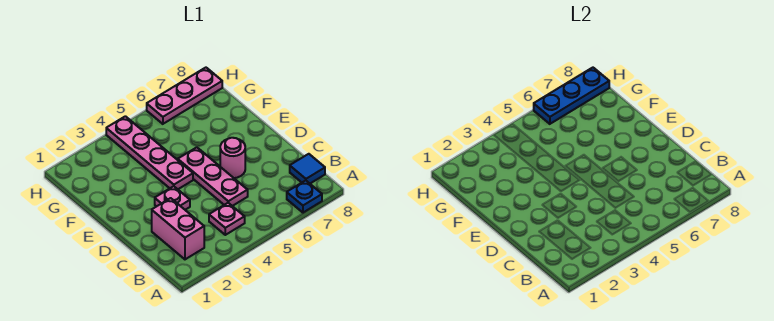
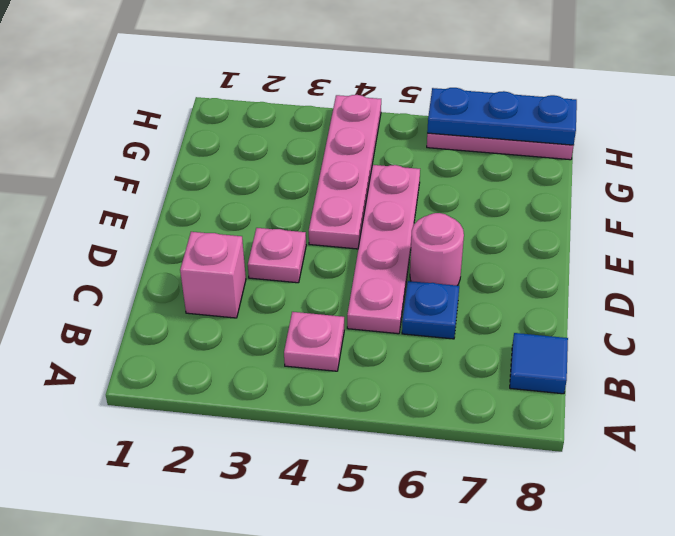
blue 1x1 plate [287,181,322,213] -> blue 1x1 plate moved to [402,281,459,339]
pink 1x2 brick [152,198,204,259] -> pink 1x1 brick [180,232,246,318]
pink 1x3 plate [178,147,248,206] -> pink 1x4 plate [347,165,420,334]

